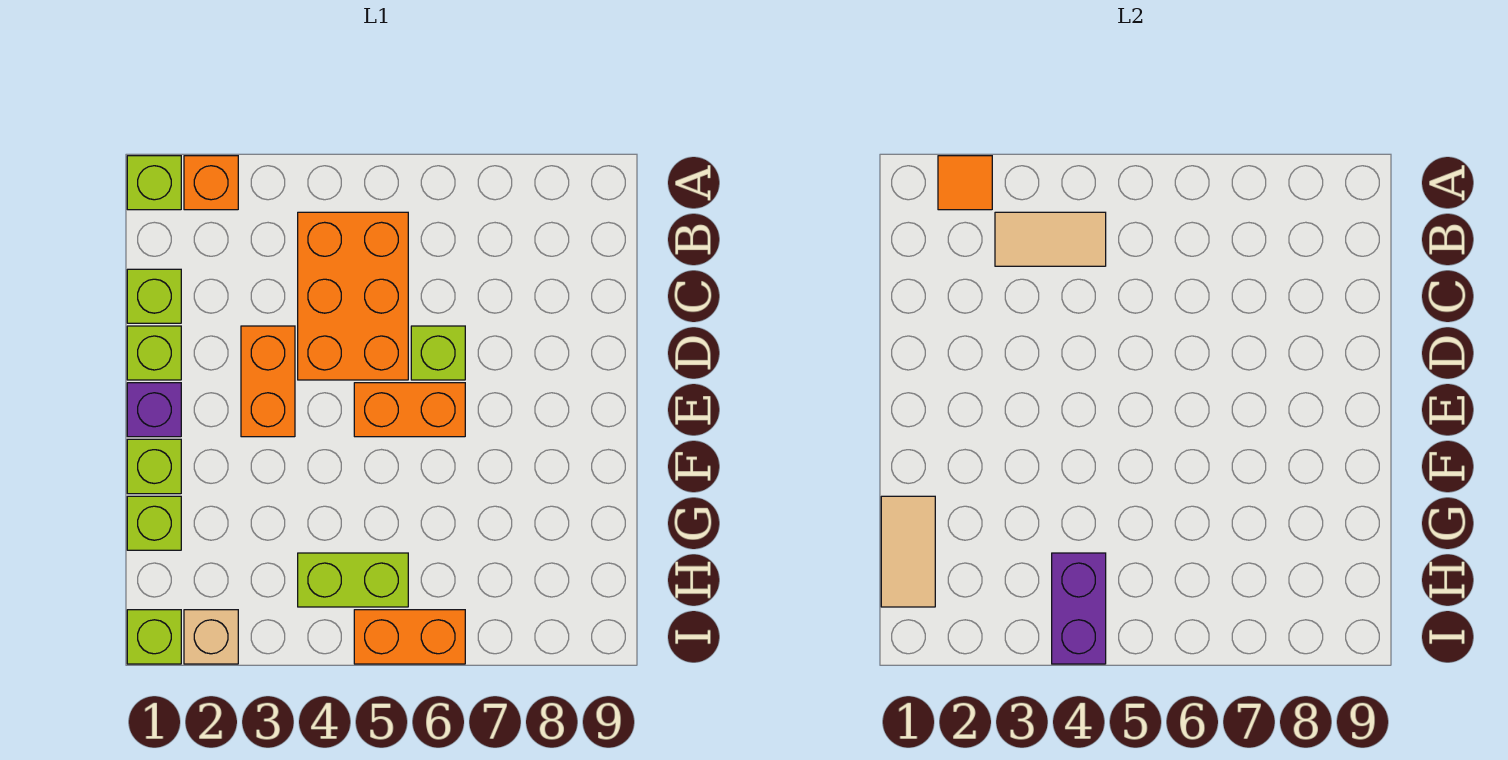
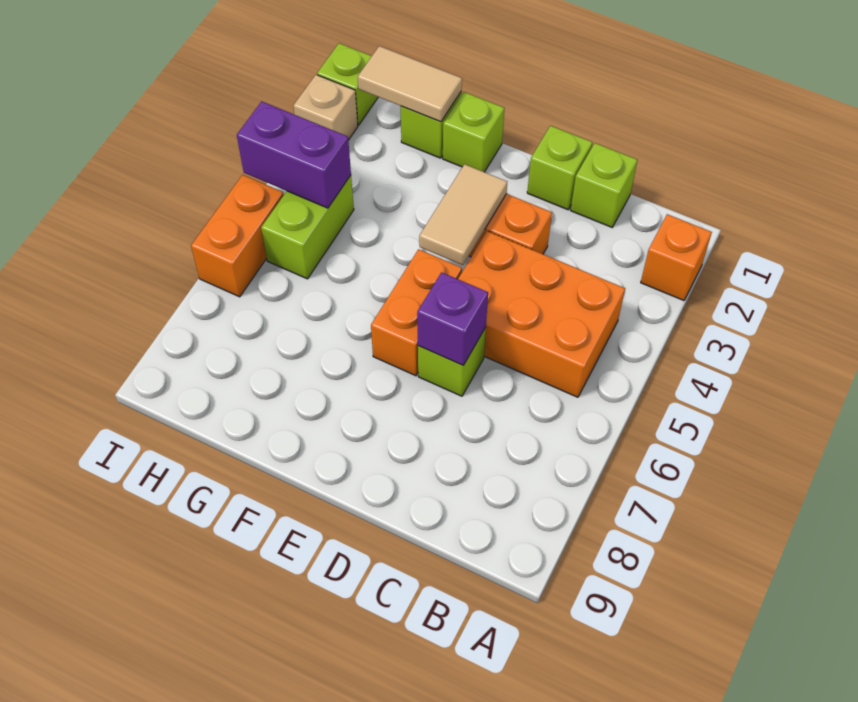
lime 1x1 brick [127,156,181,210] -> none
orange 1x1 tile [938,156,992,210] -> none
tan 1x2 tile [995,212,1106,266] -> tan 1x2 tile moved to [419,164,507,265]
purple 1x1 brick [127,383,181,437] -> purple 1x1 brick moved to [417,272,488,365]

